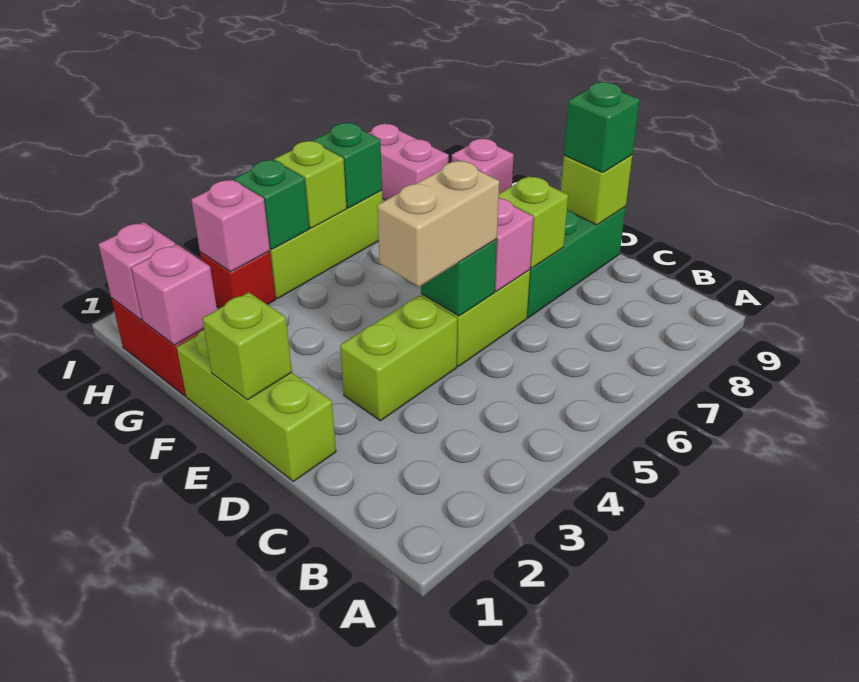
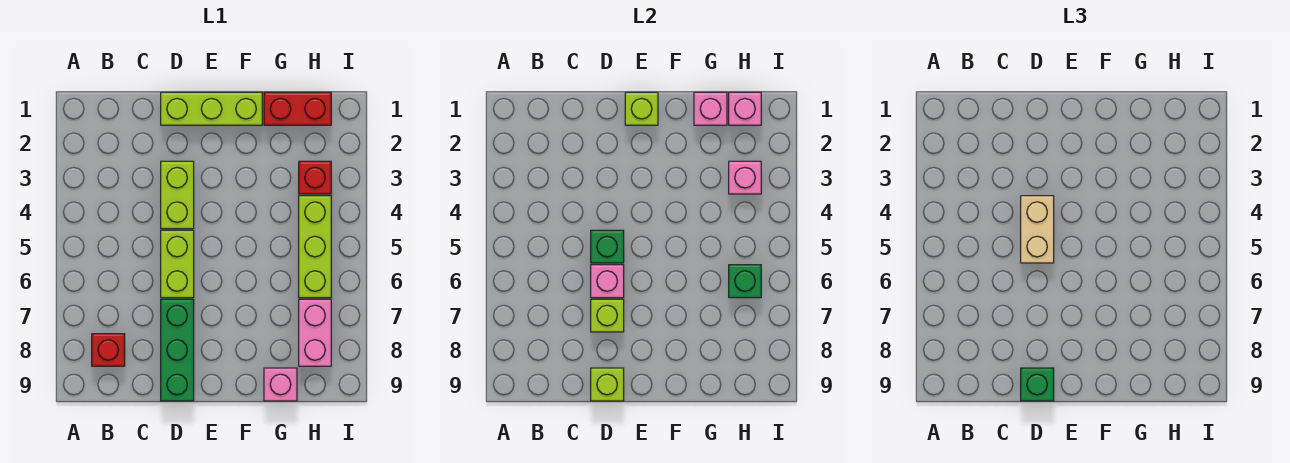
none -> red 1x1 brick [92,334,125,366]
green 1x1 brick [234,160,309,249] -> none
lime 1x1 brick [275,141,347,228] -> none
pink 1x2 brick [369,124,449,200] -> pink 1x2 brick turned to [299,299,331,366]

